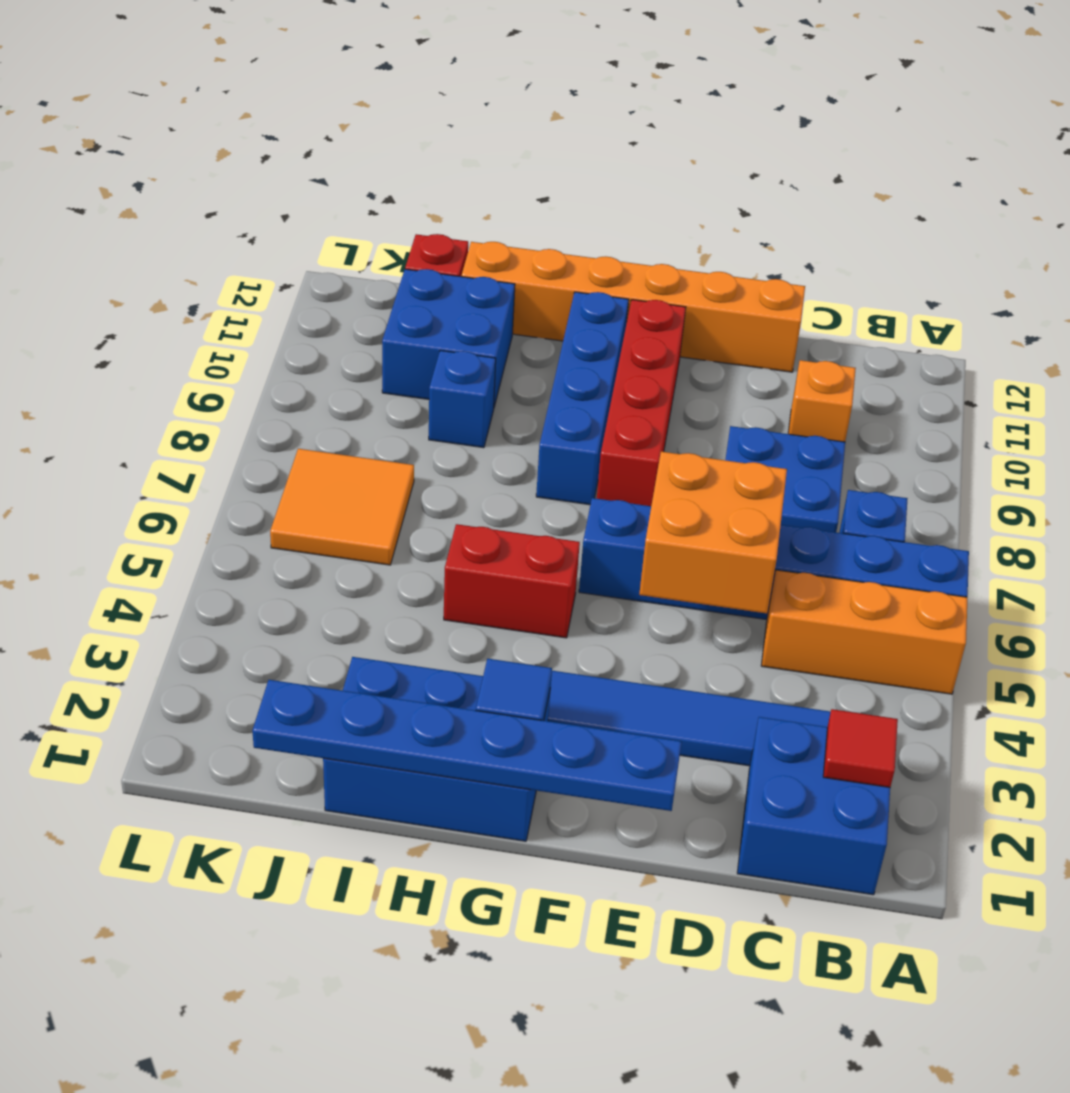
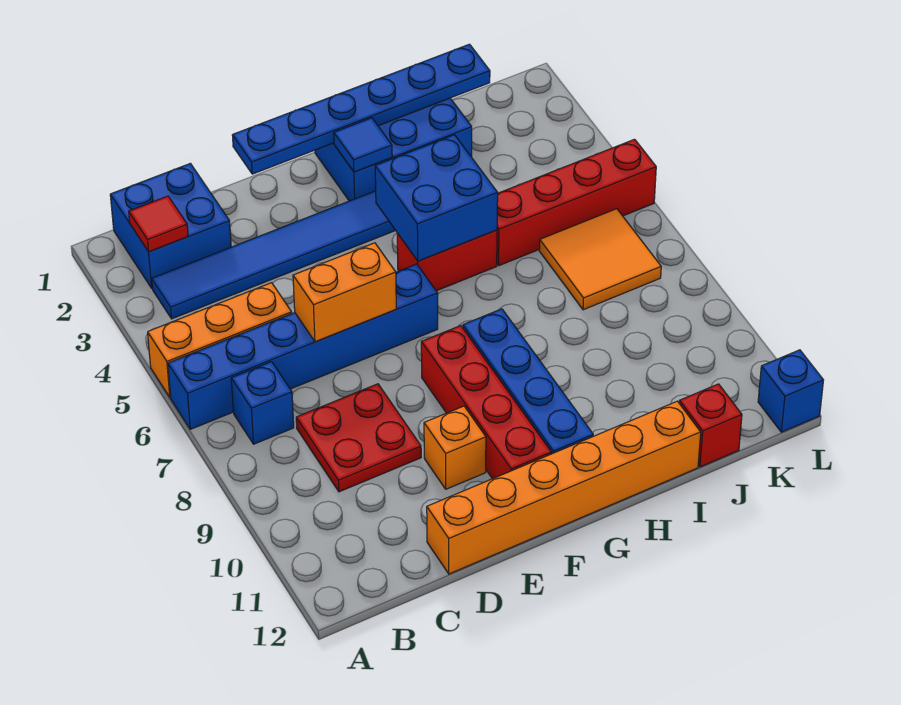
blue 2x2 plate [725,426,845,532] -> red 2x2 plate [296,384,421,492]
orange 1x1 brick [788,360,856,442] -> orange 1x1 brick moved to [424,406,486,489]
orange 2x2 brick [639,452,787,613] -> orange 1x2 brick [293,243,396,342]
none -> red 1x4 brick [497,139,656,266]
blue 1x1 brick [429,350,496,448] -> blue 1x1 brick moved to [758,350,824,432]
blue 2x2 brick [382,269,515,407] -> blue 2x2 brick moved to [375,135,498,261]

